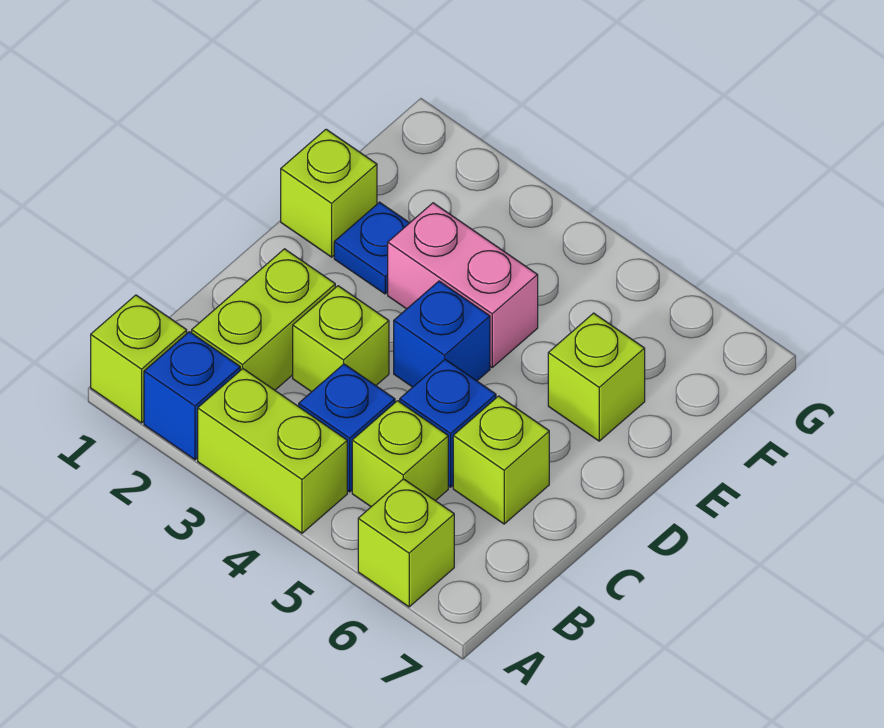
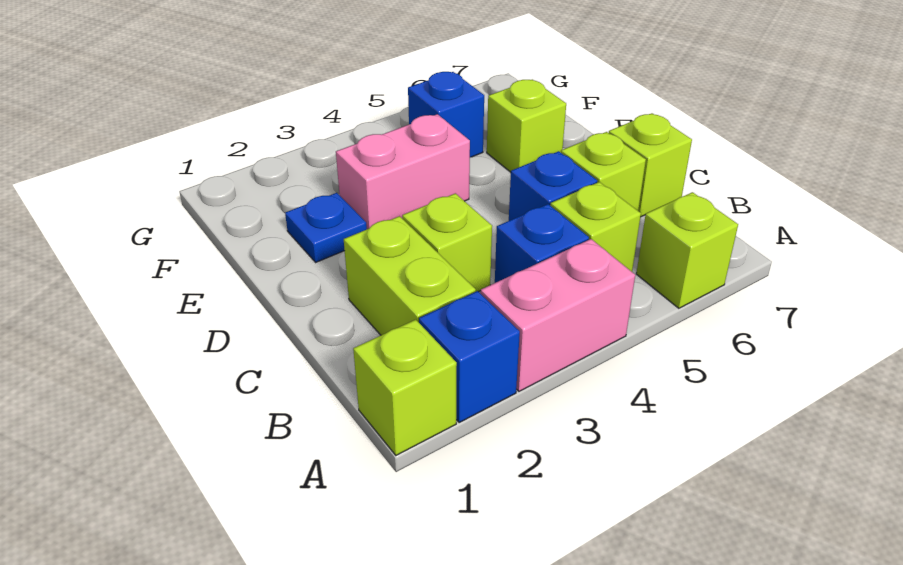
lime 1x2 brick [198,369,347,533] -> pink 1x2 brick [480,239,635,391]
blue 1x1 brick [394,281,490,387] -> blue 1x1 brick moved to [408,72,484,157]
lime 1x1 brick [281,129,377,257] -> lime 1x1 brick moved to [609,113,692,217]

